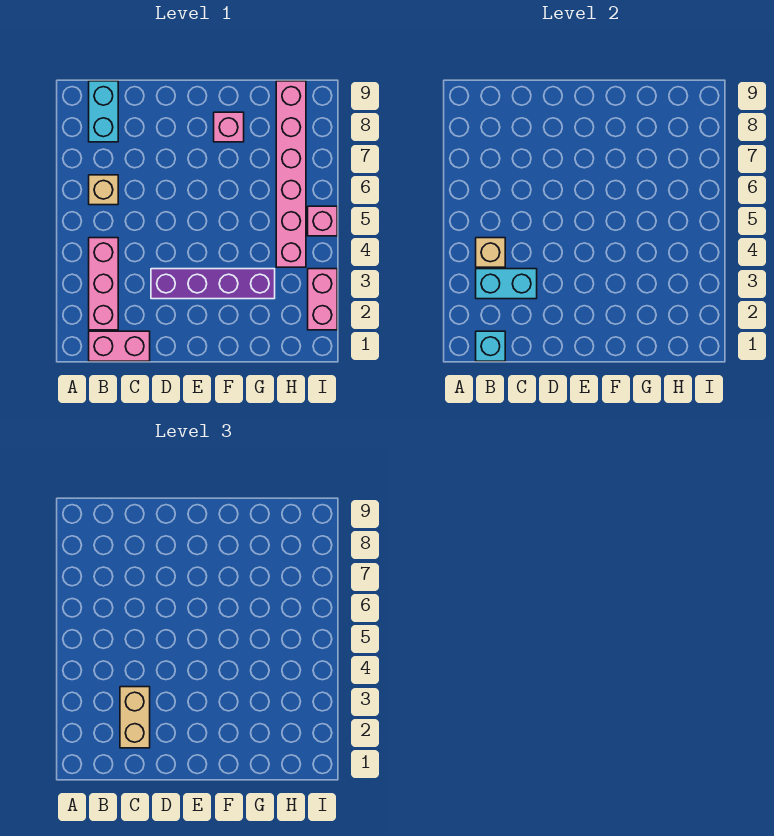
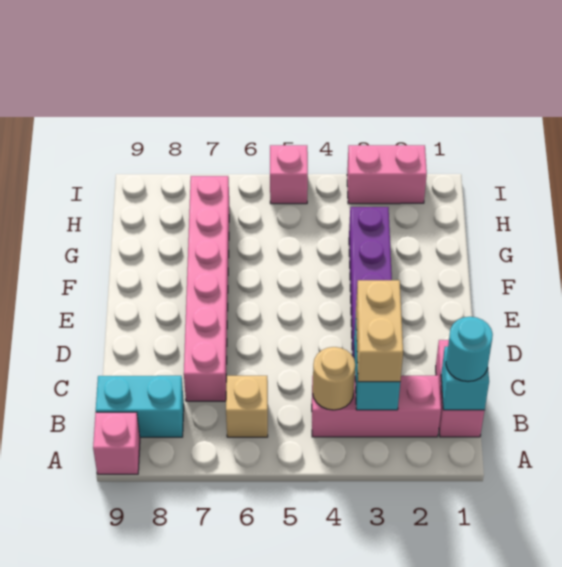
none -> cyan 1x1 round brick [446,317,493,382]
tan 1x1 brick [476,238,505,267] -> tan 1x1 round brick [313,347,355,410]
tan 1x2 brick [120,687,150,748] -> tan 1x2 brick turned to [356,280,403,382]
pink 1x1 brick [214,112,244,142] -> pink 1x1 brick moved to [93,412,140,474]
pink 1x6 brick [276,81,306,267] -> pink 1x6 brick turned to [184,176,229,401]

